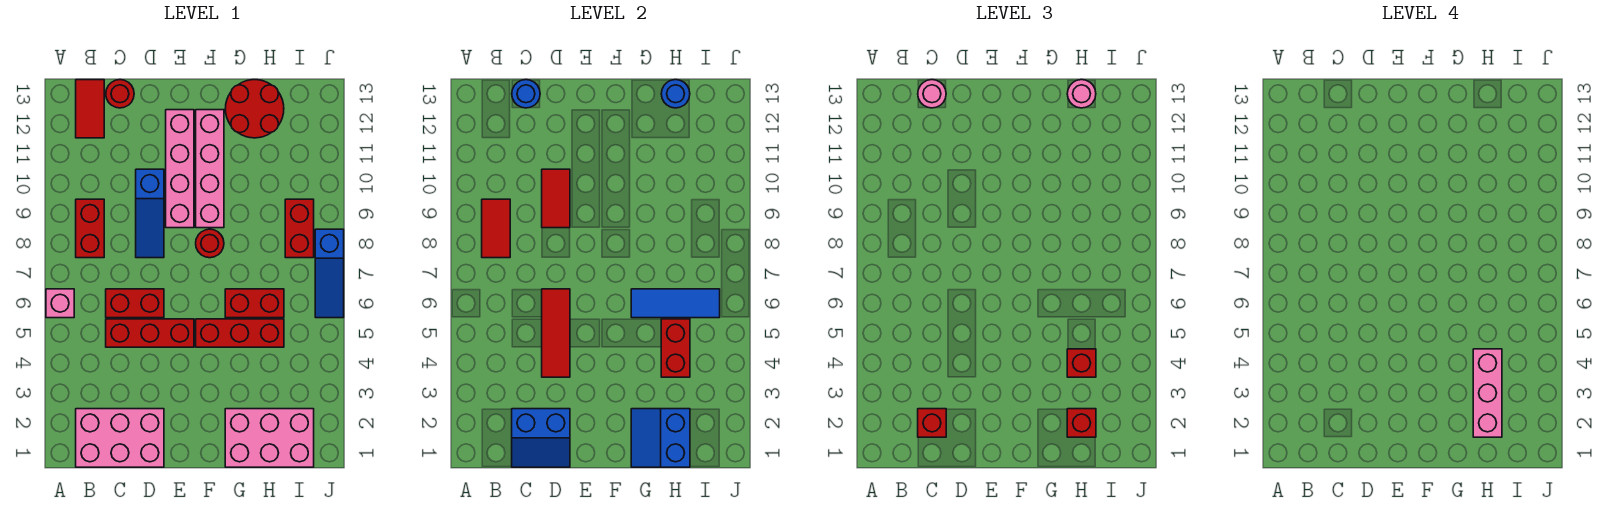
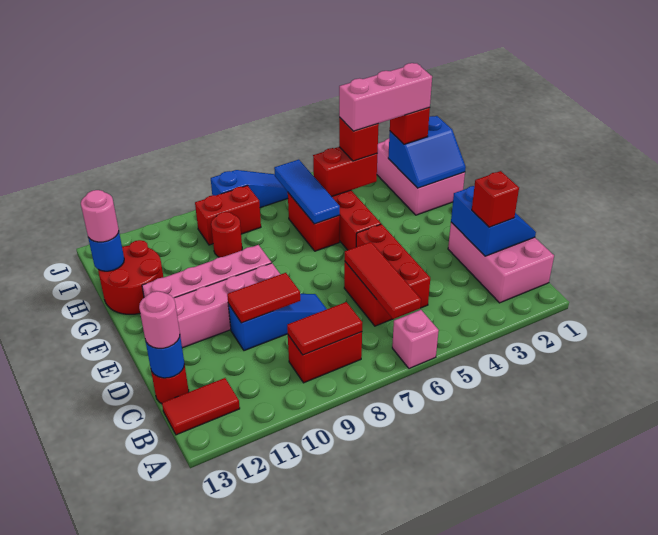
red 1x3 tile [542,289,570,377] -> red 1x3 tile turned to [345,242,421,319]
red 1x1 round brick [196,229,224,258] -> red 1x1 round brick moved to [211,212,242,257]

